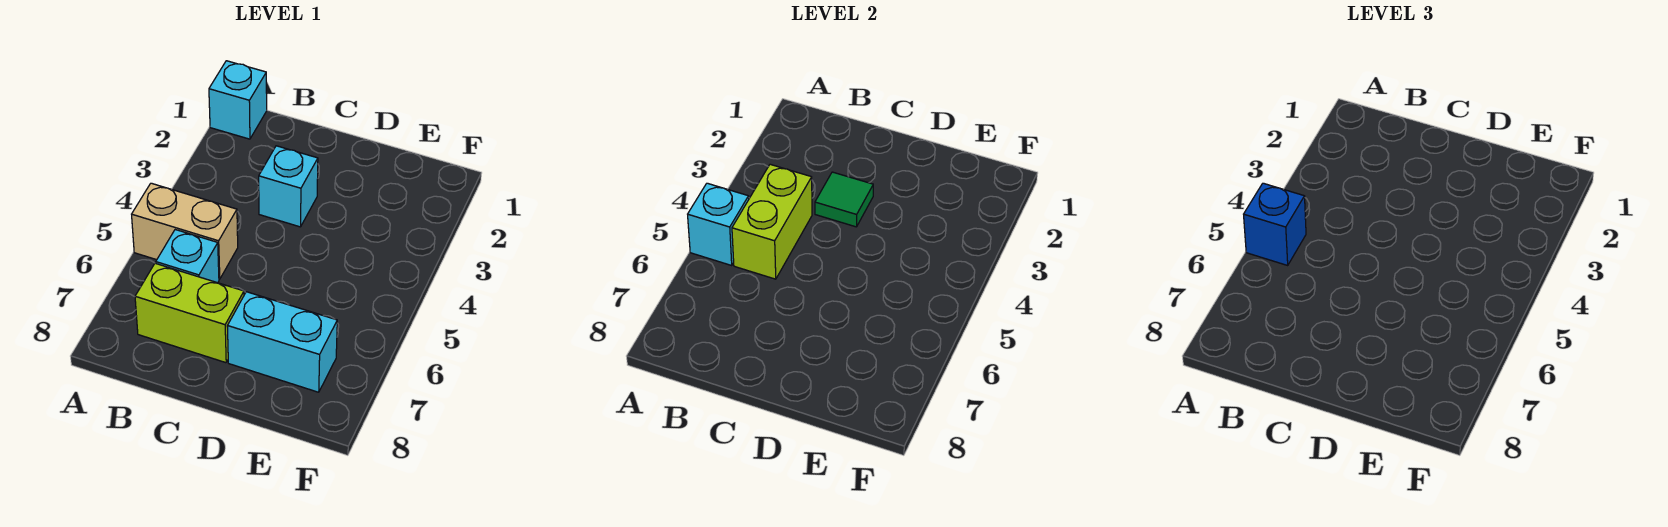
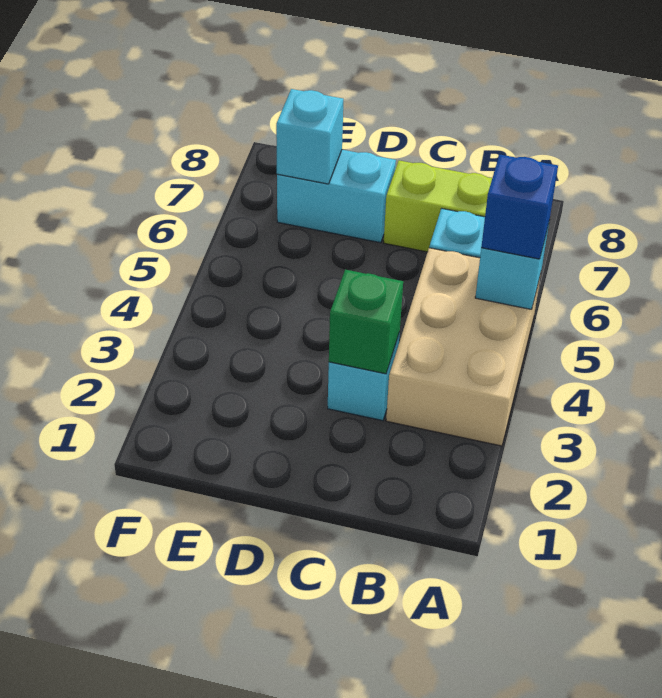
cyan 1x1 brick [209,61,267,139] -> cyan 1x1 brick moved to [276,89,344,184]
tan 1x2 brick [132,183,238,279] -> tan 2x3 brick [386,248,541,446]
lime 1x2 brick [732,164,812,279] -> none
green 1x1 tile [815,172,873,227] -> green 1x1 brick [329,269,403,374]

